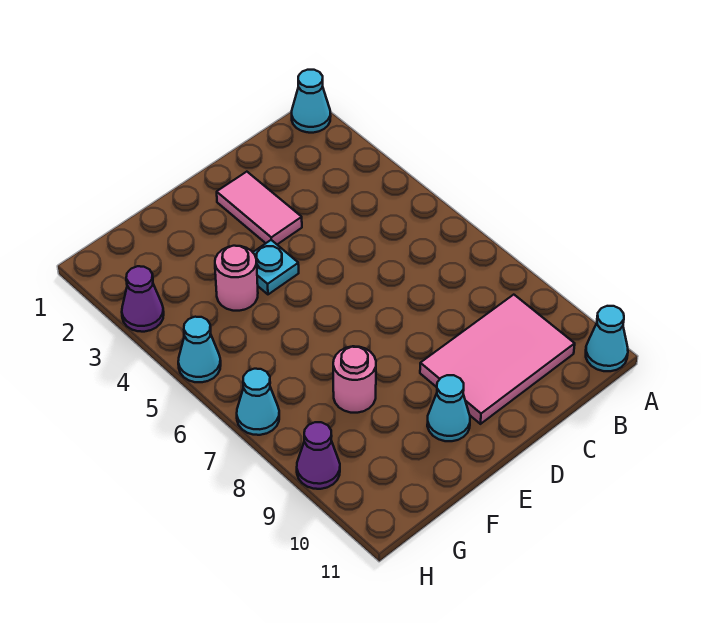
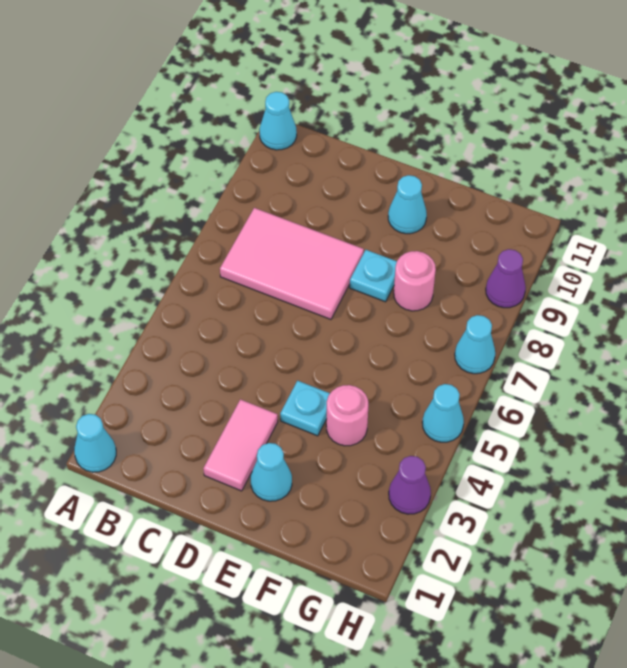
pink 2x3 tile [420,295,575,424] -> pink 2x3 tile moved to [220,208,364,319]
none -> cyan 1x1 cone [251,443,292,501]
none -> cyan 1x1 plate [350,250,397,302]

